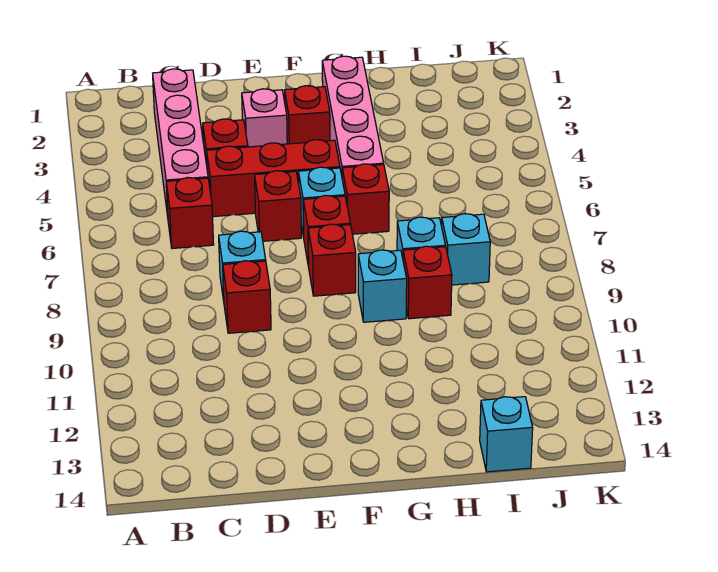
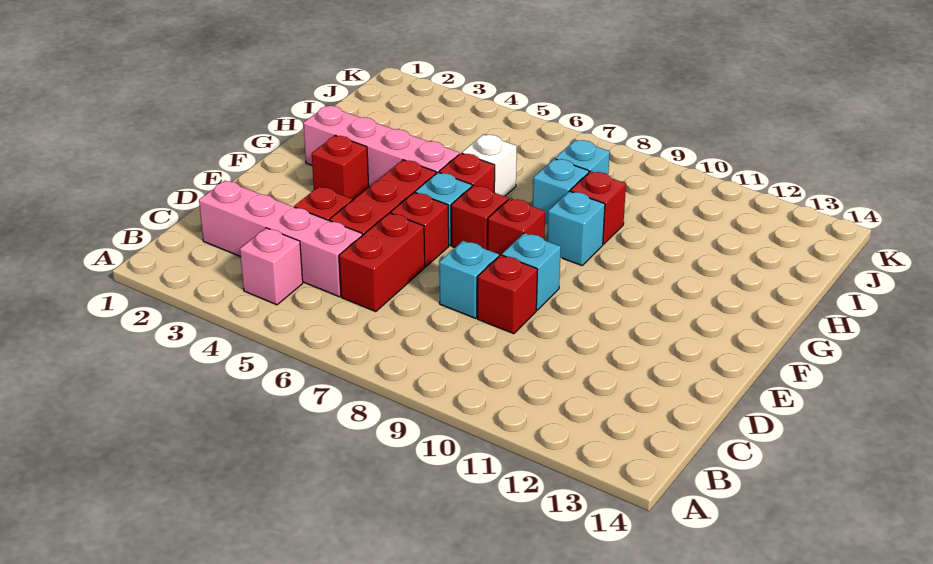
red 1x1 brick [166,178,214,249] -> red 1x2 brick [339,213,425,312]
pink 1x1 brick [242,89,287,147] -> pink 1x1 brick moved to [240,228,303,305]
none -> white 1x1 brick [462,134,517,196]
cyan 1x1 brick [480,397,533,472] -> cyan 1x1 brick moved to [502,233,561,310]

